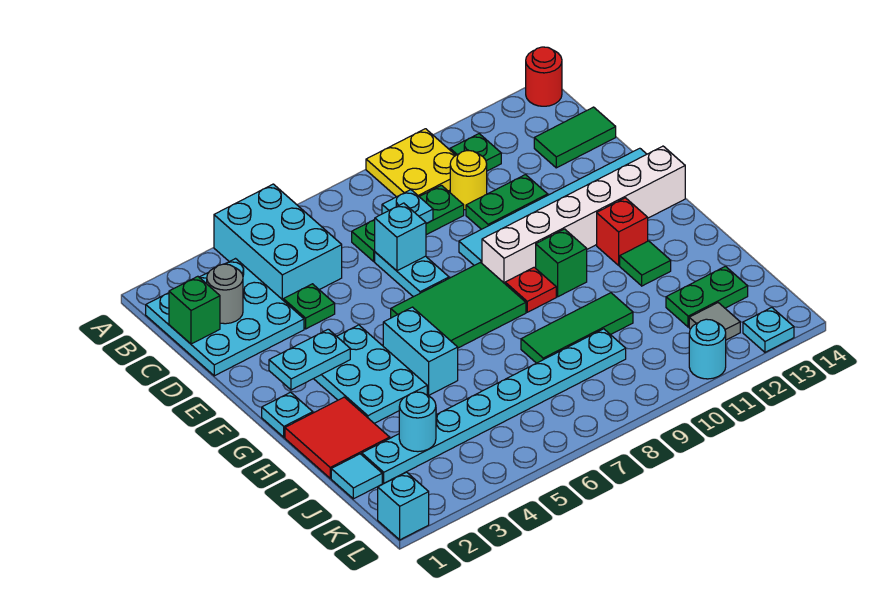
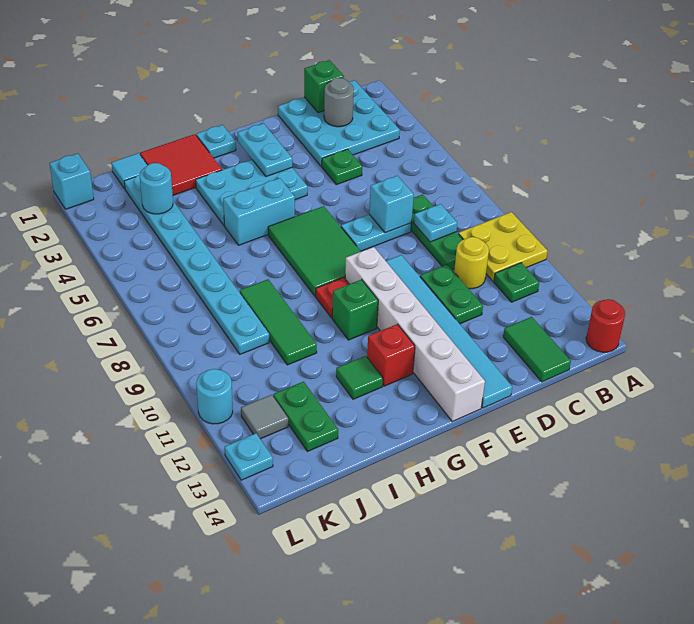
cyan 2x3 brick [214,184,342,300] -> none

